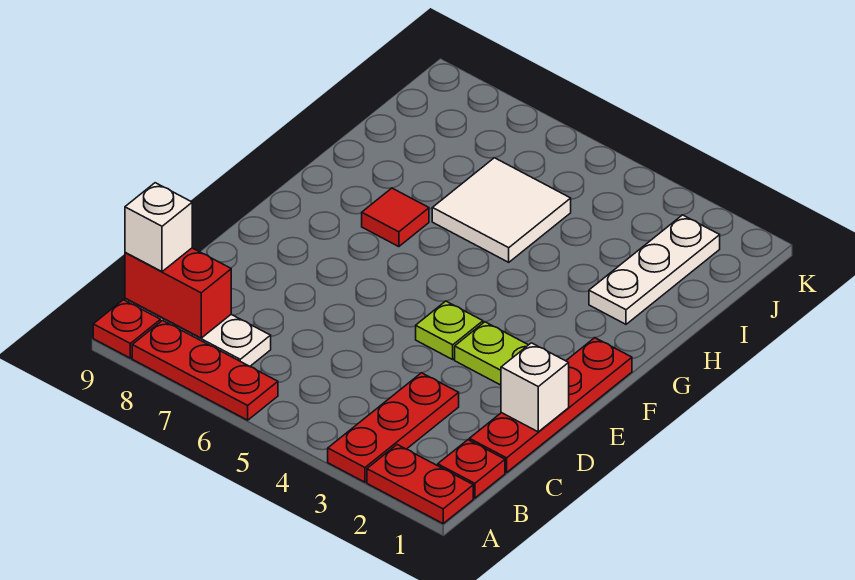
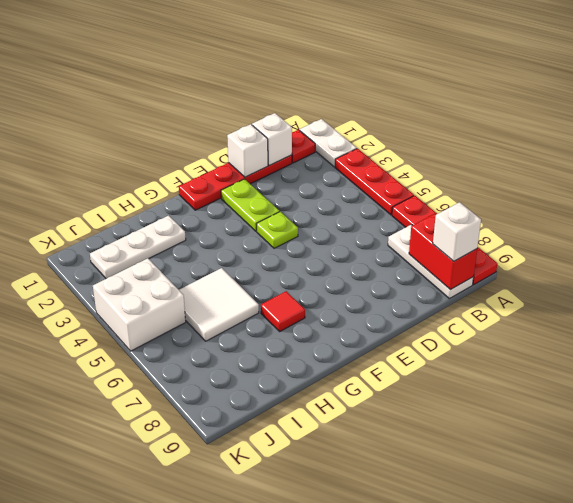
red 1x2 plate [367,445,473,523] -> white 1x2 plate [300,119,357,167]
red 1x3 plate [328,373,459,482] -> red 1x3 plate turned to [335,148,414,215]
none -> white 1x1 brick [252,113,292,165]
none -> white 2x2 brick [93,258,186,351]

